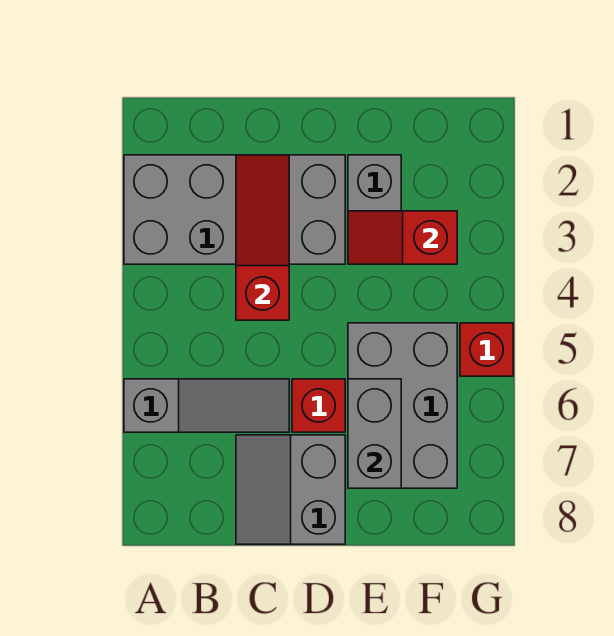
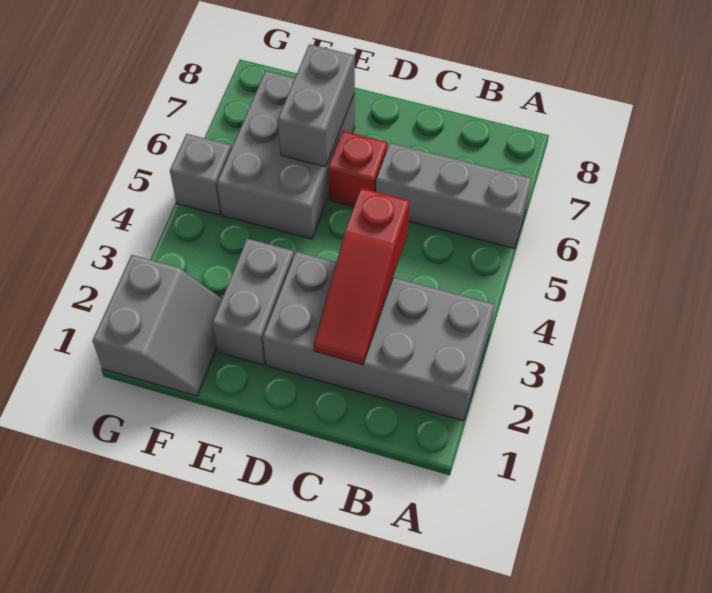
grey 1x3 slope [124,379,289,432] -> grey 1x3 brick [376,143,532,248]
grey 2x2 slope [236,435,345,544] -> grey 2x2 slope moved to [93,255,222,396]
red 1x2 slope [348,211,457,264] -> none
red 1x1 brick [460,323,513,376] -> grey 1x1 brick [170,134,231,215]

